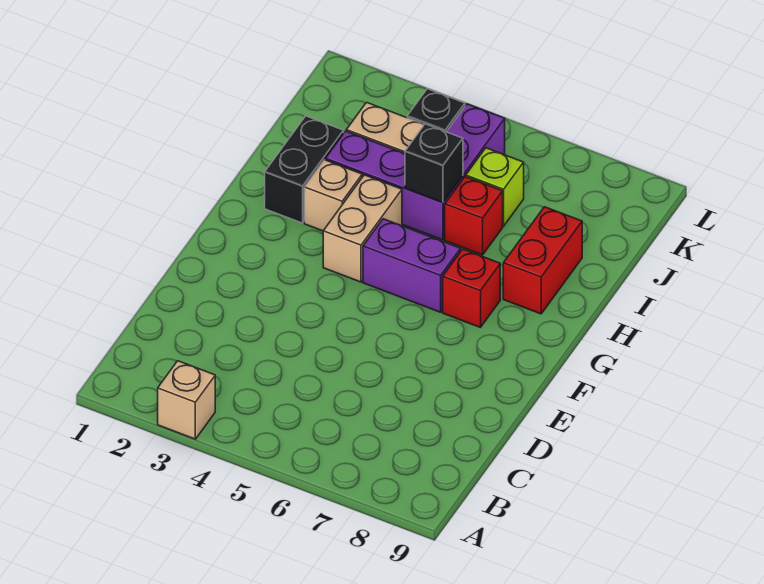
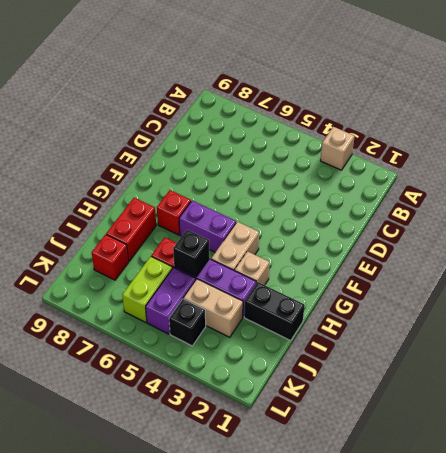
black 1x2 brick [265,116,344,223] -> black 1x2 brick turned to [244,282,305,340]
lime 1x1 brick [466,148,524,226] -> lime 1x2 brick [122,256,173,322]
none -> red 1x1 brick [92,234,129,280]

